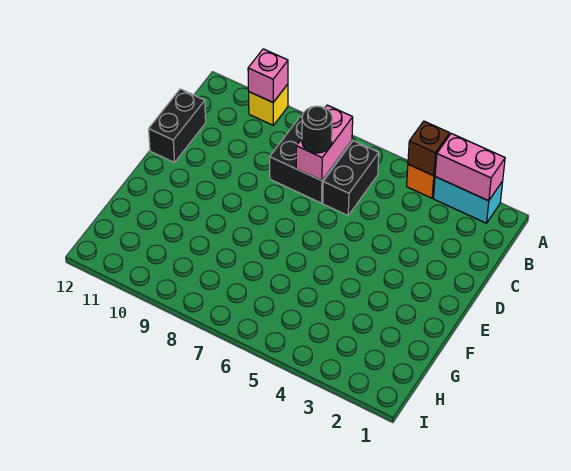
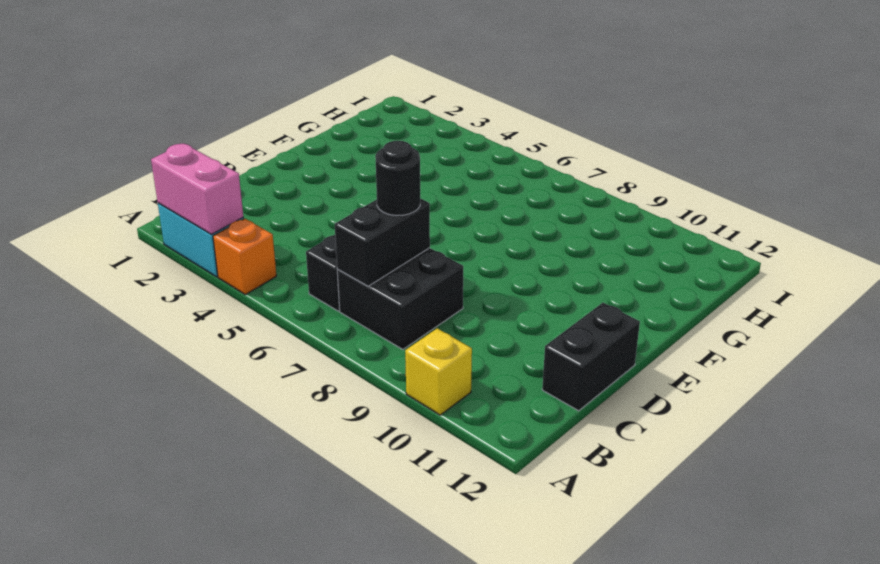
brown 1x1 brick [408,121,450,176] -> none
pink 1x1 brick [248,49,288,102] -> none
pink 1x2 brick [296,105,353,181] -> black 1x2 brick [335,198,430,286]

